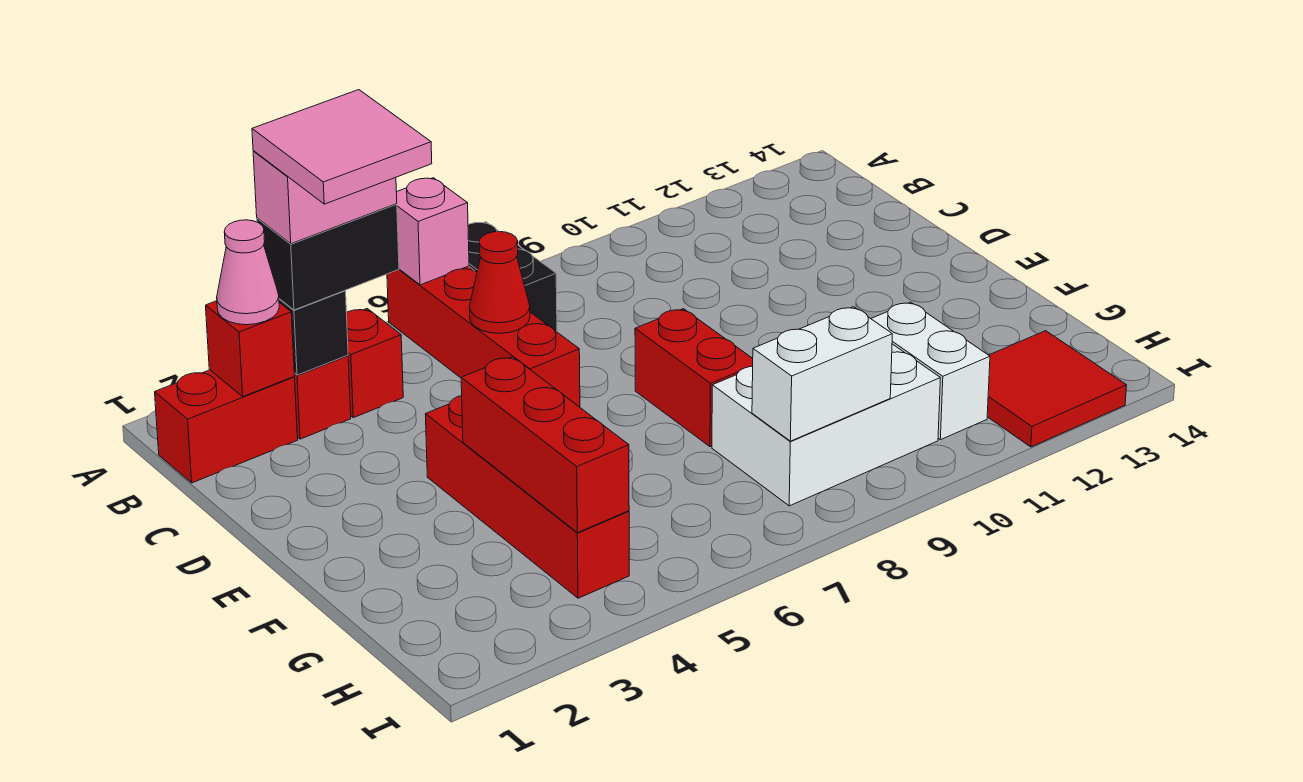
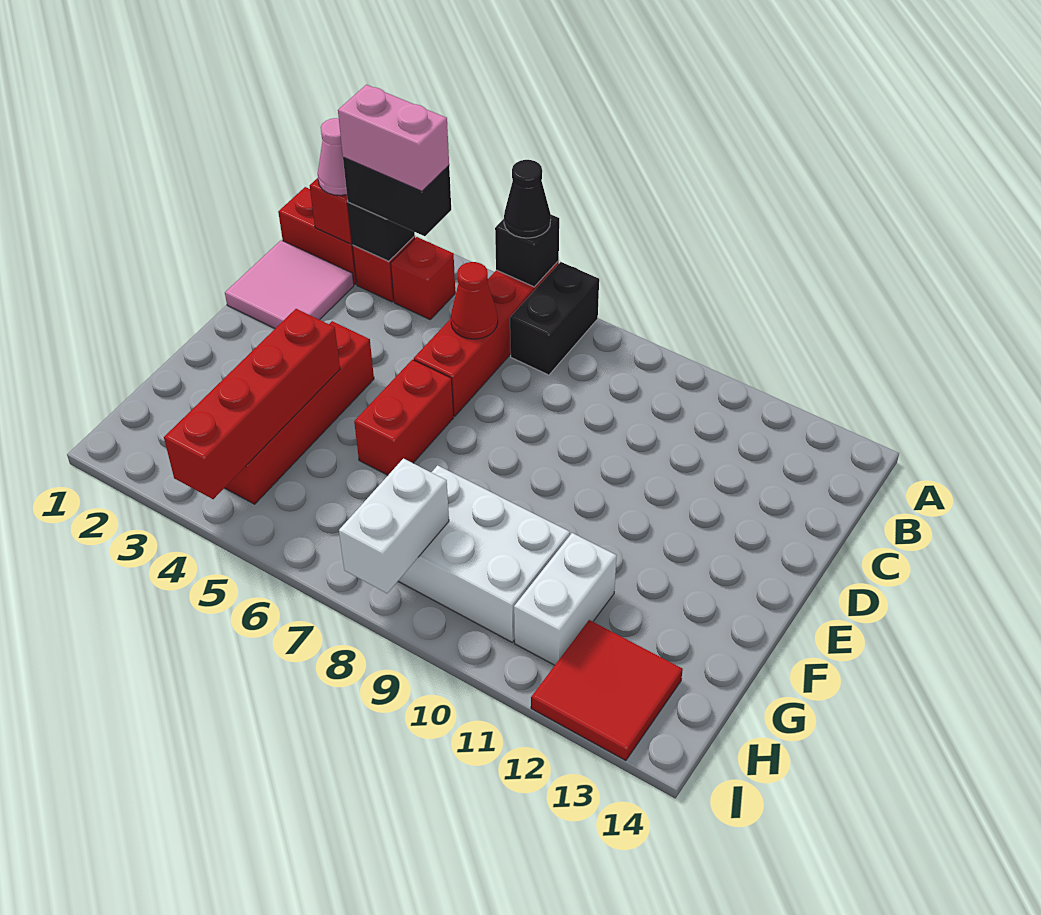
pink 1x1 brick [396,178,469,285] -> black 1x1 brick [495,215,559,287]
none -> black 1x1 cone [504,160,551,238]
pink 2x2 tile [252,90,432,204] -> pink 2x2 tile moved to [225,240,354,328]
red 1x2 brick [635,309,753,447] -> red 1x2 brick moved to [354,360,454,475]
red 1x3 brick [461,357,629,533] -> red 1x4 brick [164,309,340,499]
white 1x2 brick [752,307,892,441] -> white 1x2 brick turned to [339,459,449,593]

